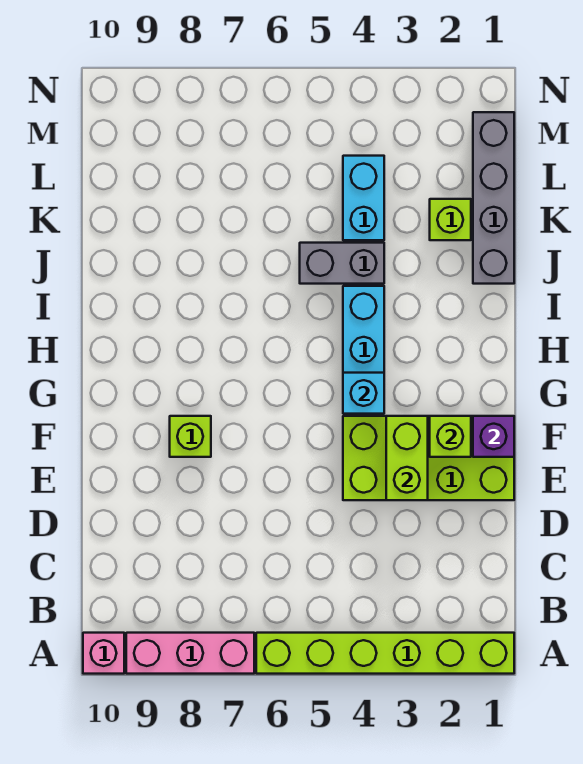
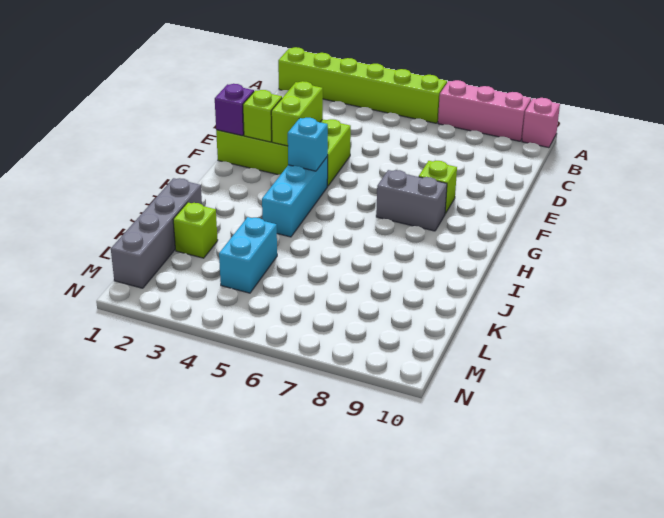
grey 1x2 brick [300,243,384,284] -> grey 1x2 brick moved to [376,170,447,231]

